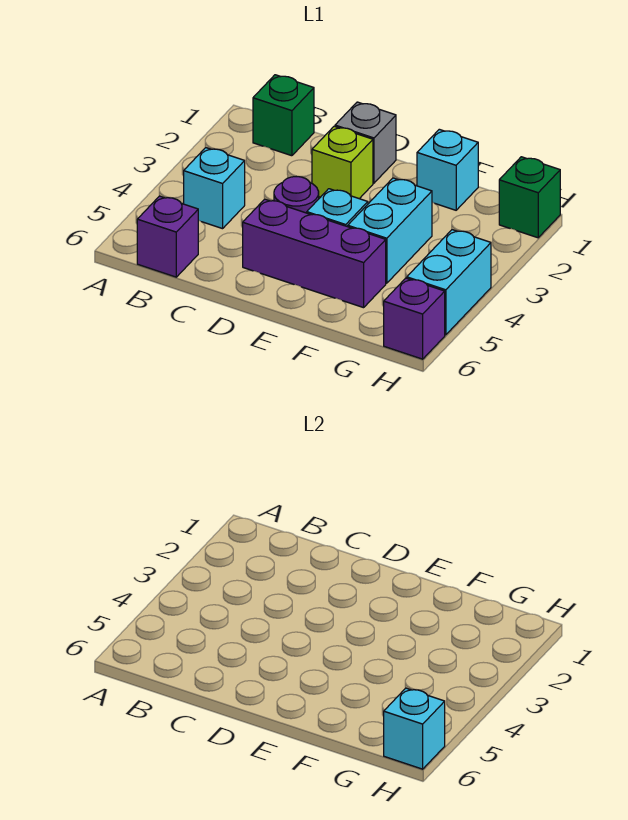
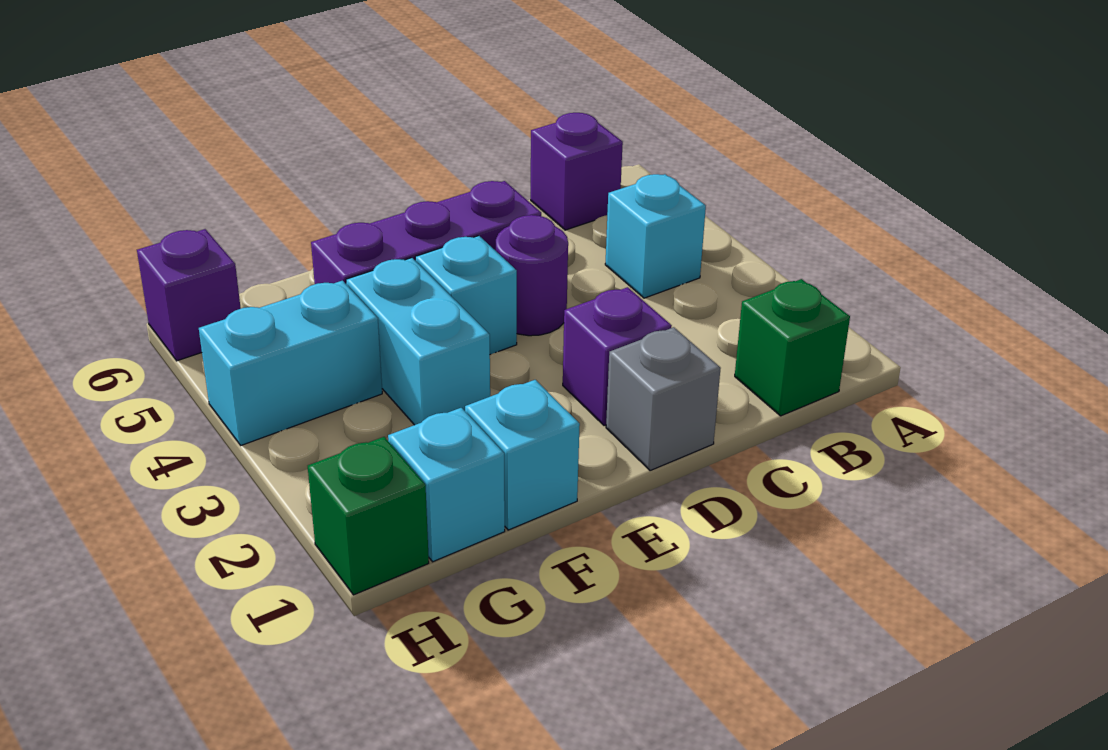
lime 1x1 brick [312,126,373,199] -> purple 1x1 brick [563,287,672,426]
cyan 1x2 brick [407,230,491,335] -> cyan 1x2 brick turned to [199,281,382,445]
cyan 1x1 brick [384,688,445,769] -> cyan 1x1 brick moved to [388,408,505,562]

